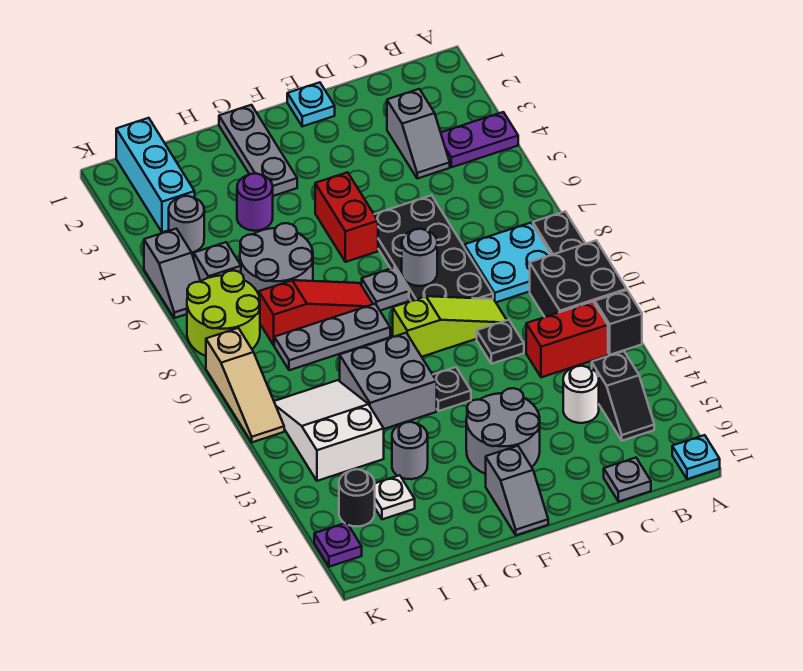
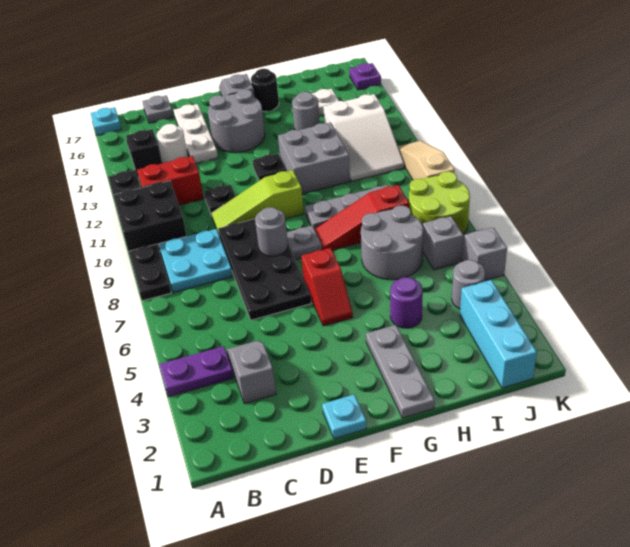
none -> white 1x3 plate [174,104,218,163]
red 1x2 brick [315,172,378,262] -> red 1x2 slope [301,248,353,326]
black 1x1 round brick [339,469,375,527] -> black 1x1 round brick moved to [251,69,279,112]

